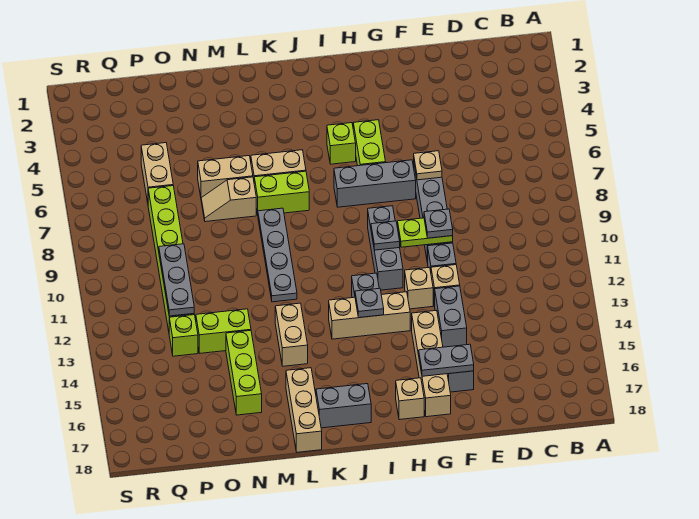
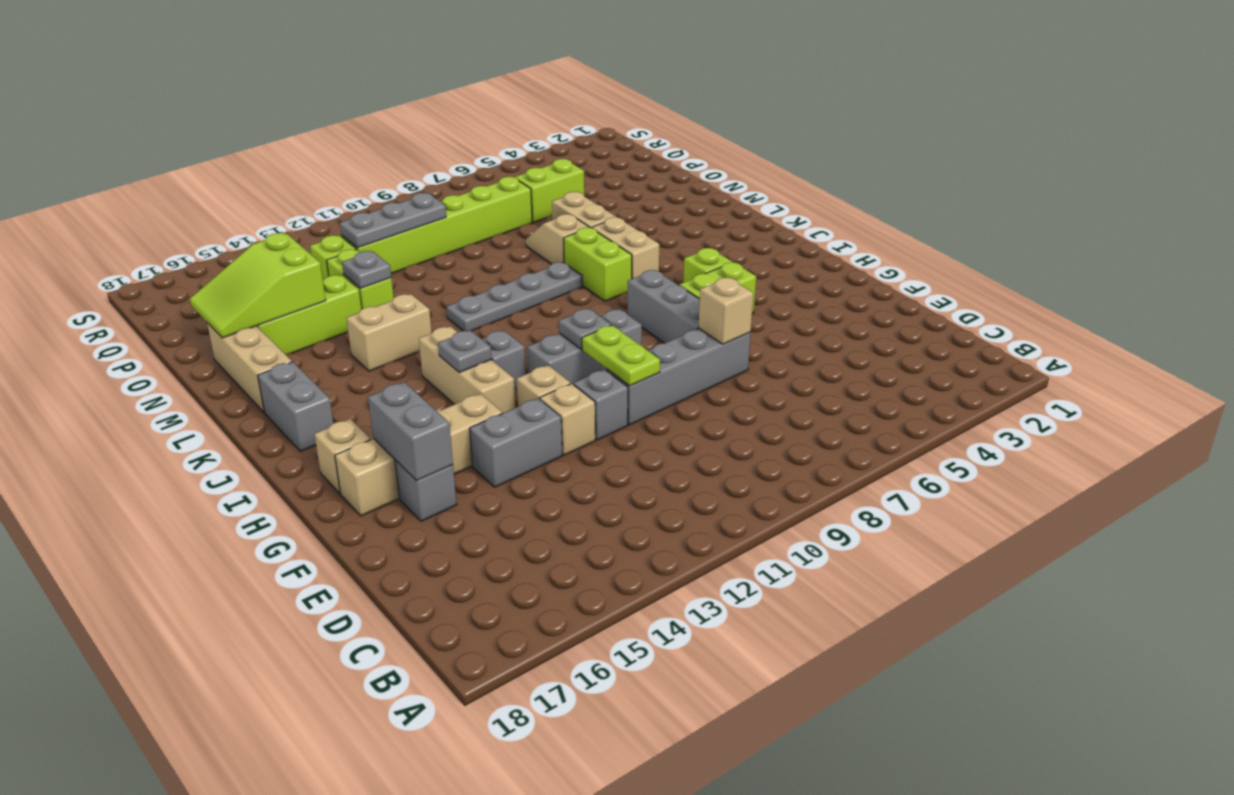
tan 1x1 plate [414,151,442,180] -> tan 1x1 brick [699,277,753,344]
grey 1x1 plate [424,209,453,238] -> grey 1x1 plate moved to [342,251,391,288]
grey 1x2 plate [419,344,474,376] -> grey 1x2 brick [368,382,453,481]
tan 1x3 brick [286,368,322,452] -> tan 1x3 brick turned to [207,323,292,412]
none -> lime 2x3 slope [190,233,326,338]
tan 1x2 brick [141,143,173,202] -> lime 1x2 brick [515,159,584,223]

